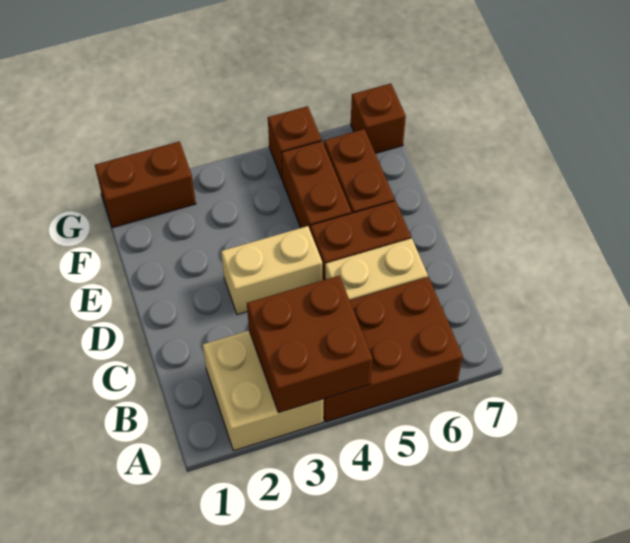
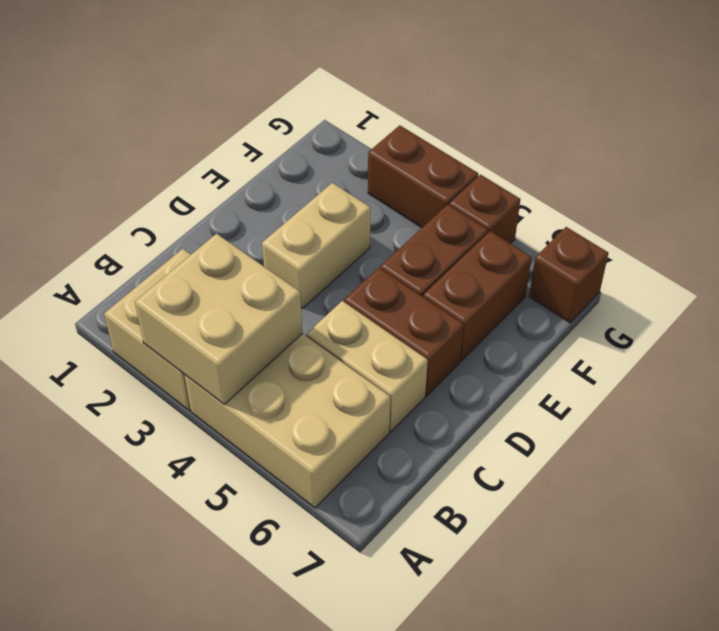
brown 2x2 brick [247,276,373,413] -> tan 2x2 brick [135,234,302,404]
brown 2x3 brick [323,277,463,422] -> tan 2x3 brick [185,334,390,508]
tan 1x2 brick [221,226,322,315] -> tan 1x2 brick turned to [262,183,370,308]
brown 1x2 brick [95,141,196,228] -> brown 1x2 brick moved to [368,125,478,228]

